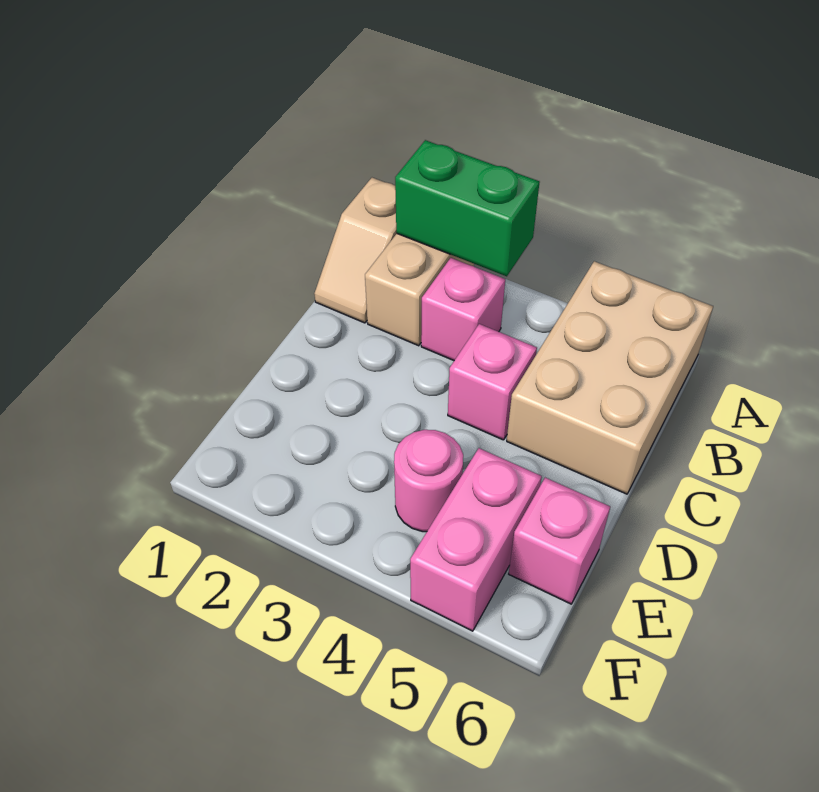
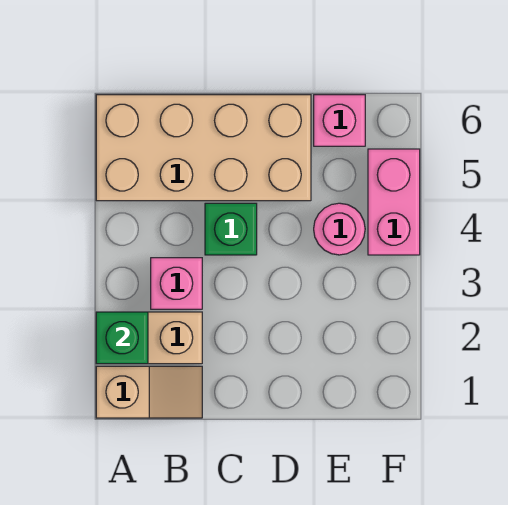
green 1x2 brick [395,140,540,276] -> green 1x1 brick [96,312,148,364]
tan 2x3 brick [507,261,713,494] -> tan 2x4 brick [96,95,311,201]
pink 1x1 brick [448,324,537,440] -> green 1x1 brick [205,203,257,255]
pink 1x2 brick [410,448,542,631] -> pink 1x2 brick turned to [368,149,420,255]

